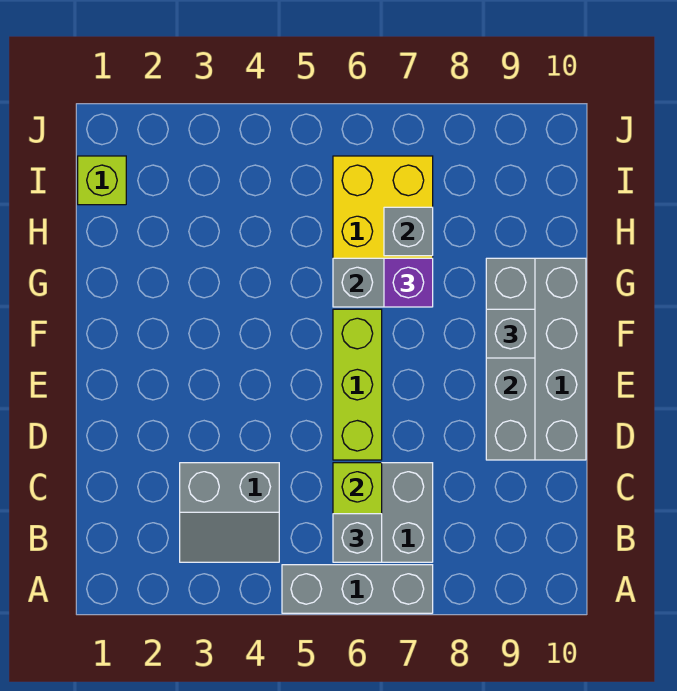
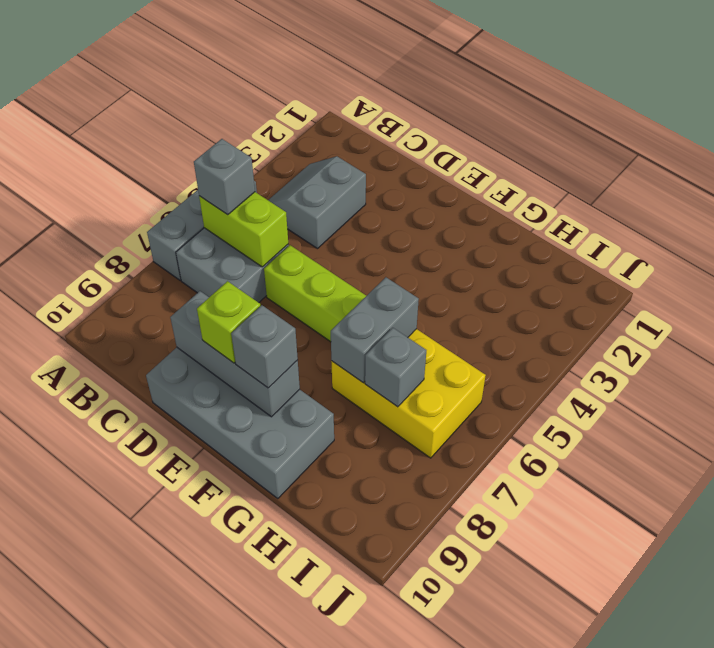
grey 1x4 brick [486,258,535,460] -> grey 1x3 brick [170,291,300,417]
purple 1x1 brick [384,258,433,307] -> none
lime 1x1 brick [78,156,126,205] -> lime 1x1 brick moved to [197,281,260,363]

